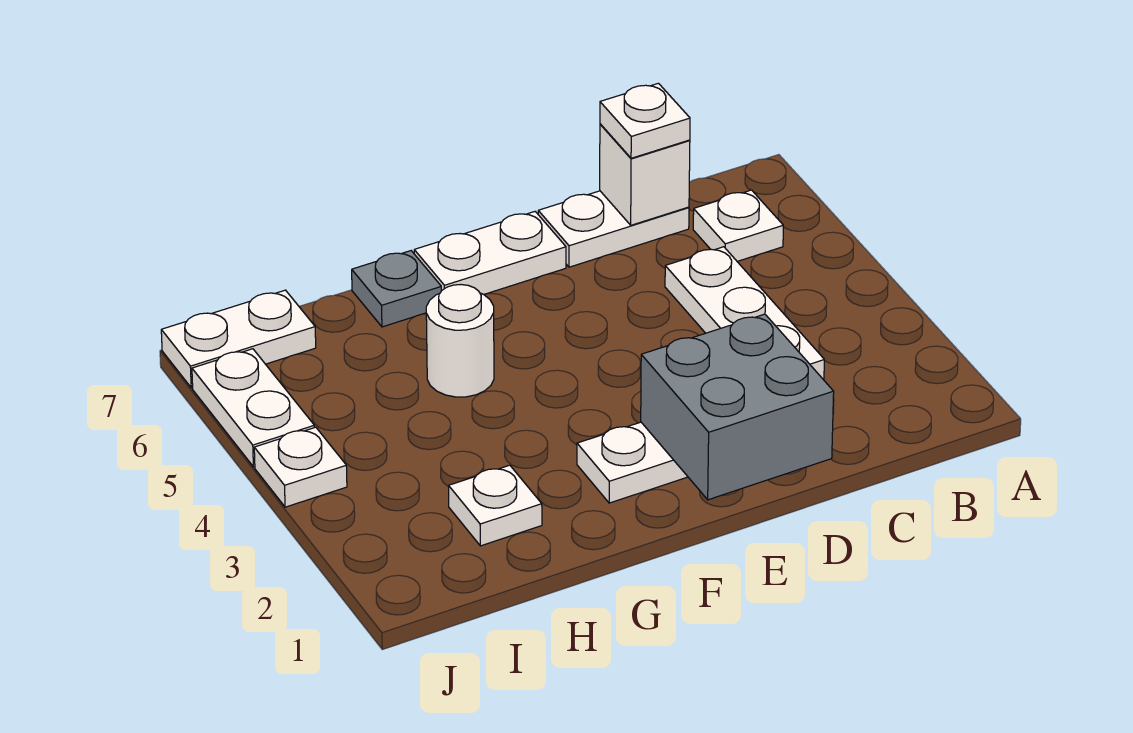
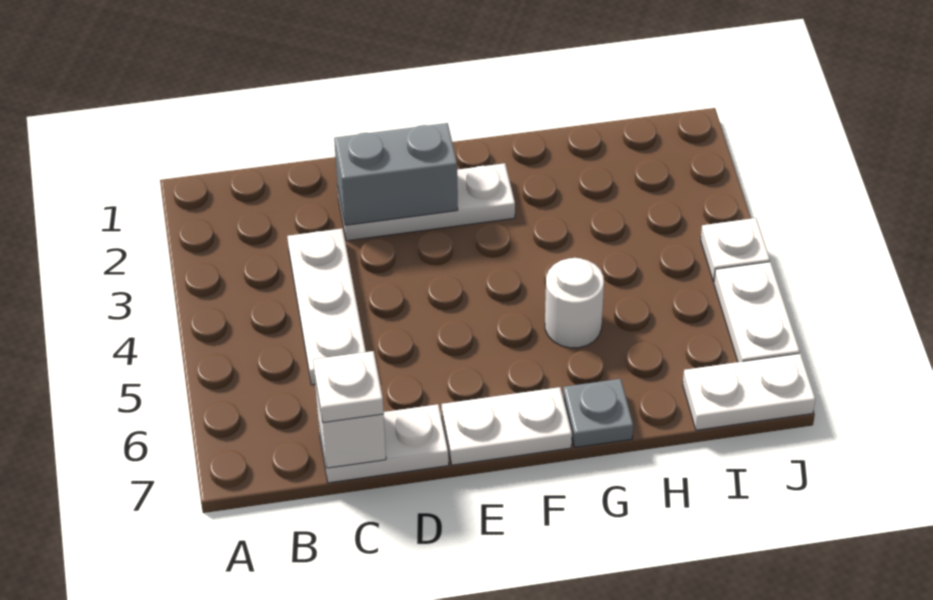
white 1x1 plate [693,190,783,261] -> none
grey 2x2 brick [641,314,834,500] -> grey 1x2 brick [334,123,458,225]
white 1x1 plate [449,465,542,546] -> none

